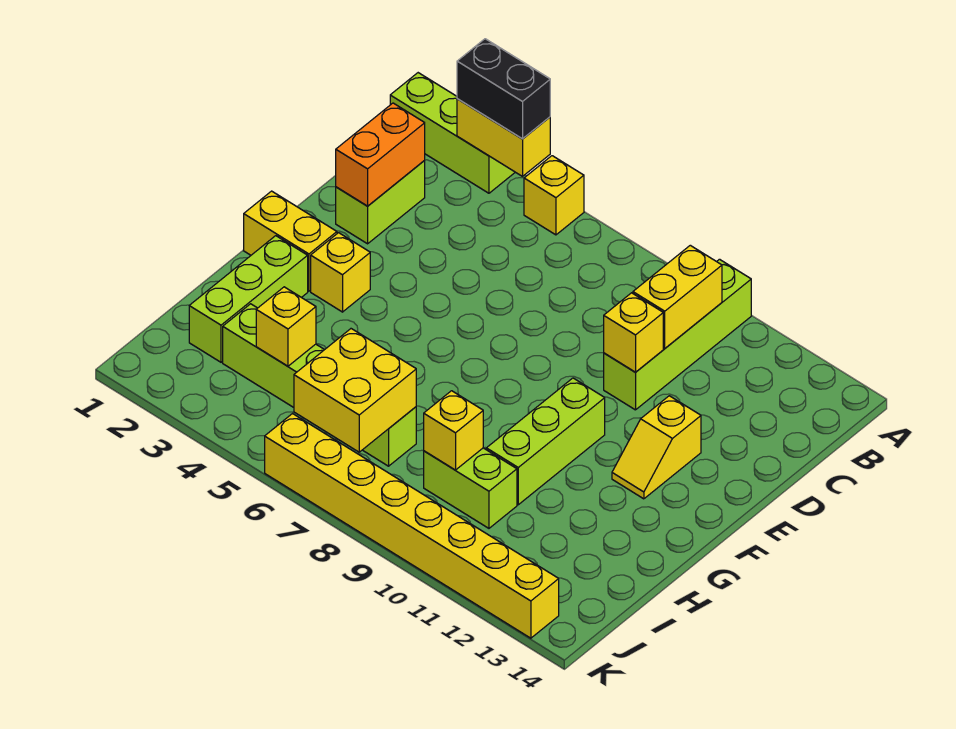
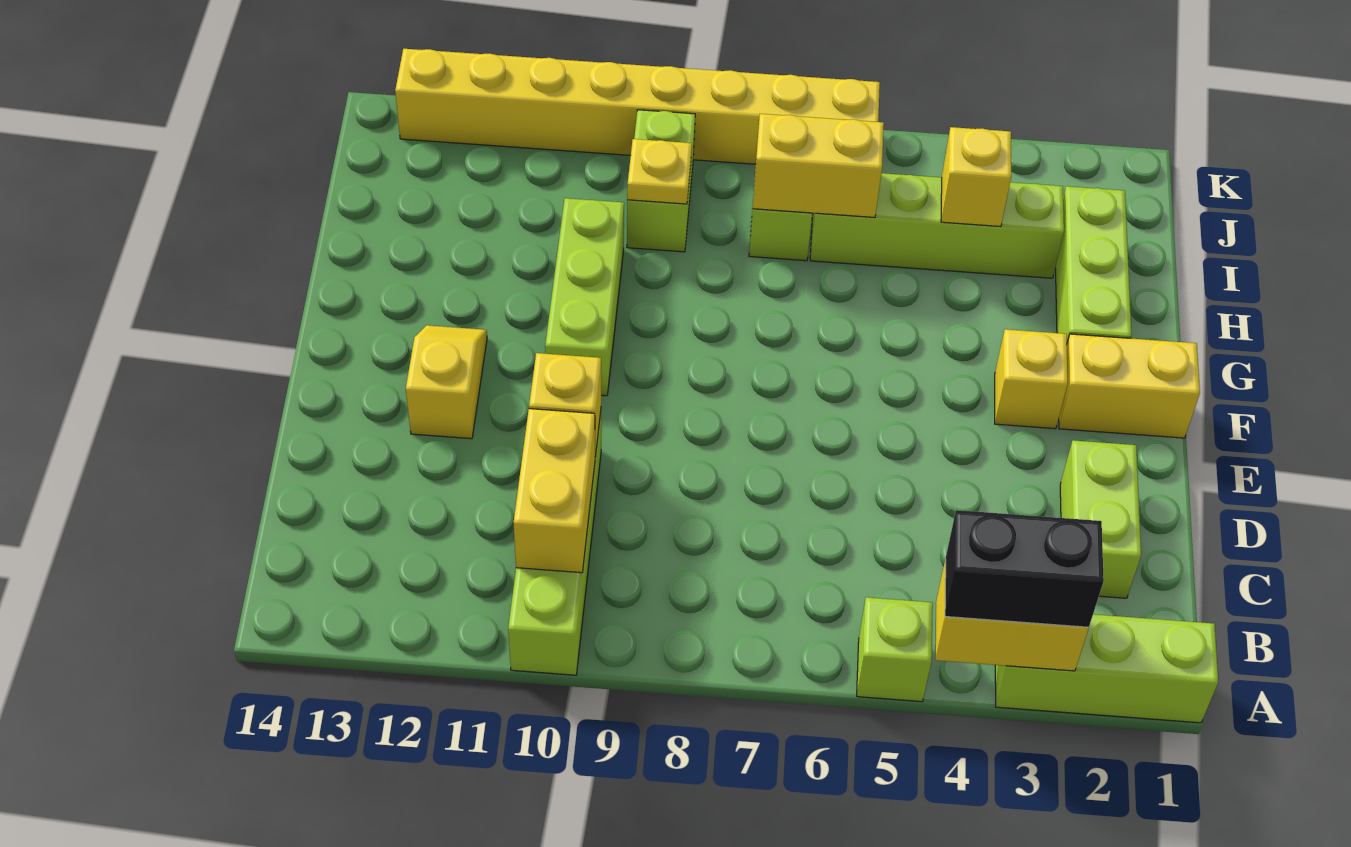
yellow 1x1 brick [524,156,584,235] -> lime 1x1 brick [857,597,933,702]
orange 1x2 brick [336,103,425,206] -> none
yellow 2x2 brick [294,329,416,452] -> yellow 1x2 brick [753,114,884,217]
lime 1x2 brick [424,448,517,528] -> lime 1x2 brick turned to [627,110,695,252]
yellow 1x1 brick [424,391,483,470] -> yellow 1x1 plate [627,139,692,204]

